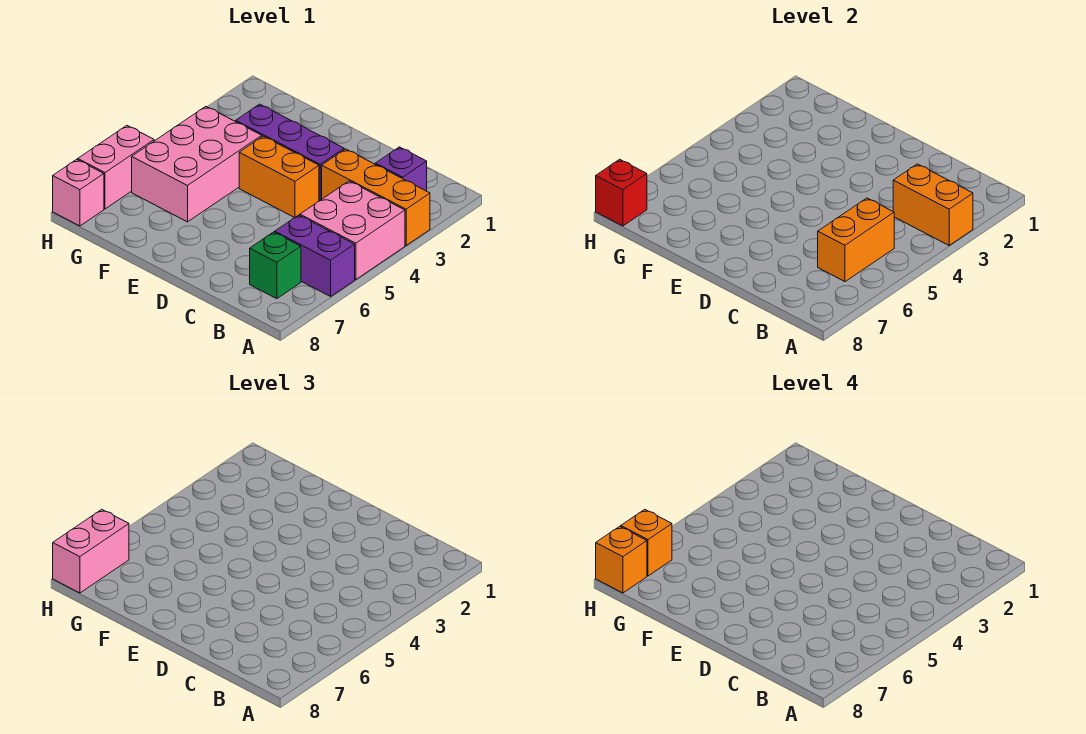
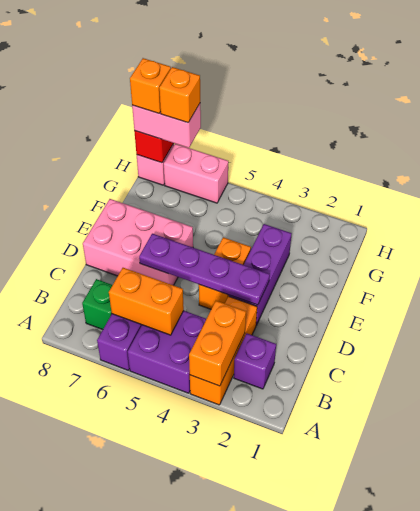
pink 2x2 brick [300,181,405,280] -> purple 2x2 brick [128,311,206,393]
none -> purple 1x4 plate [139,234,270,305]
pink 2x3 brick [132,106,262,222] -> pink 2x3 brick moved to [83,199,193,285]

